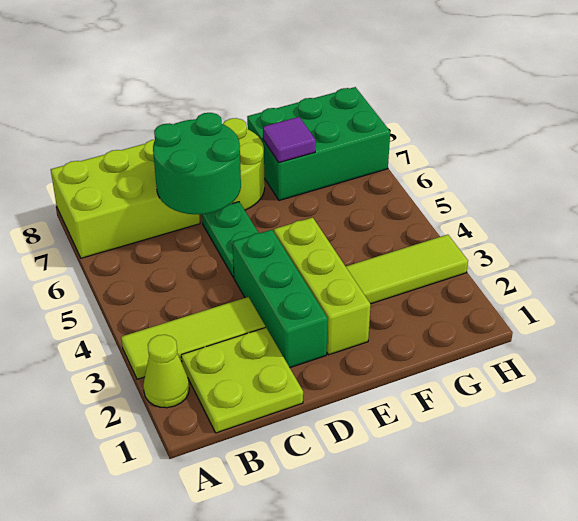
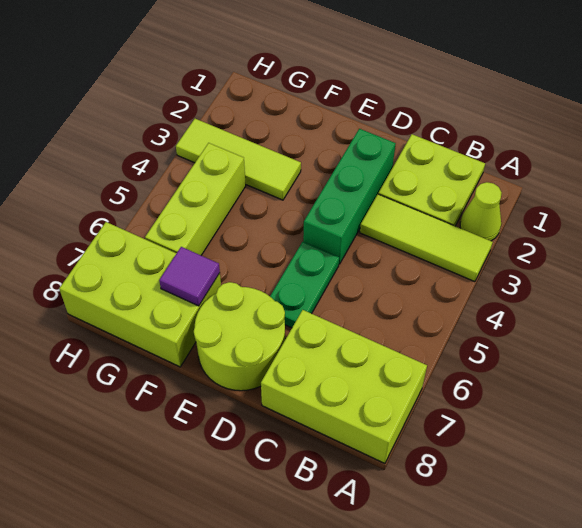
green 2x2 round brick [153,113,241,214] -> none
lime 1x3 brick [274,218,371,355] -> lime 1x3 brick moved to [145,143,246,255]
green 2x3 brick [247,87,390,201] -> lime 2x3 brick [59,222,221,367]

